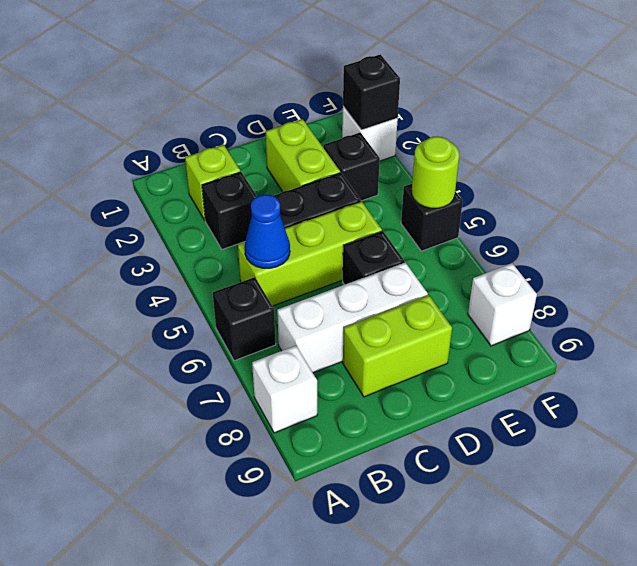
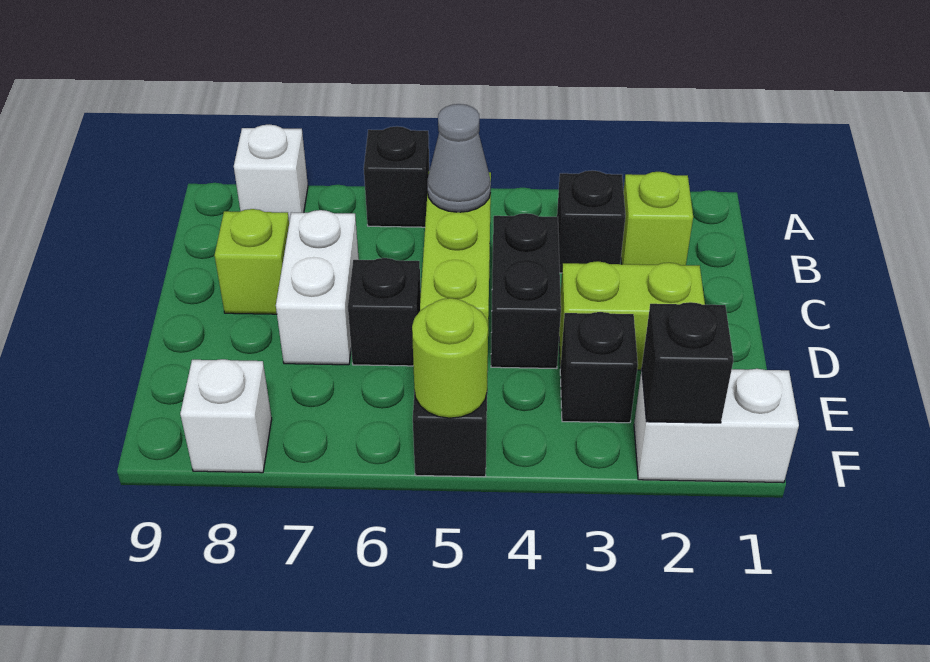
blue 1x1 cone [245,194,290,268] -> grey 1x1 cone [427,104,491,212]
white 1x3 brick [277,262,428,373] -> white 1x2 brick [276,210,359,365]
lime 1x2 brick [343,295,452,397] -> lime 1x1 brick [214,209,289,314]
white 1x1 brick [342,107,398,161] -> white 1x2 brick [634,369,799,483]

